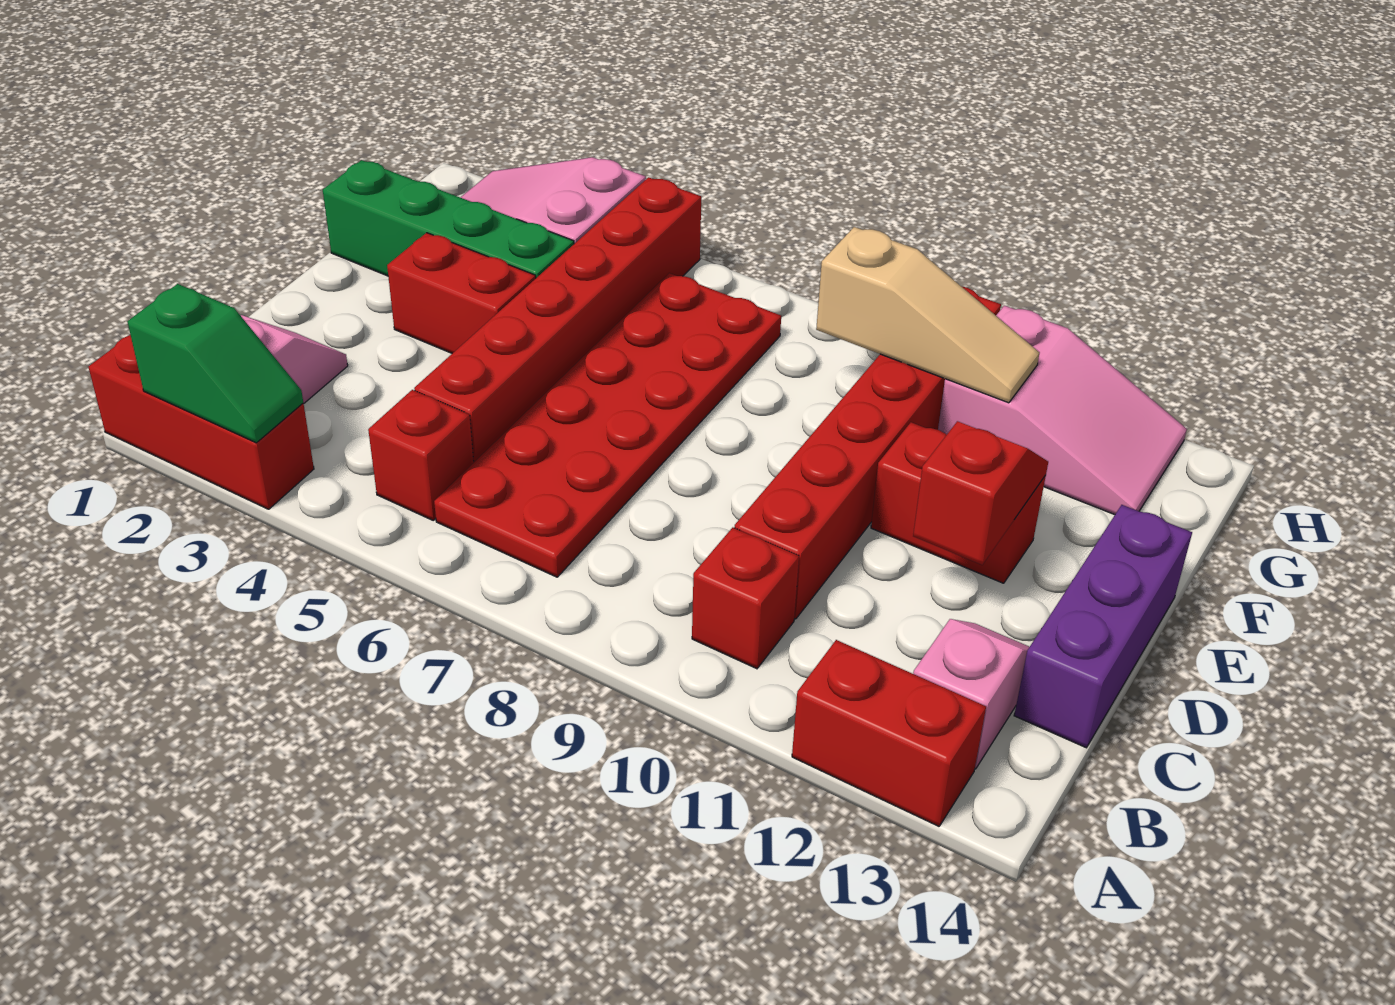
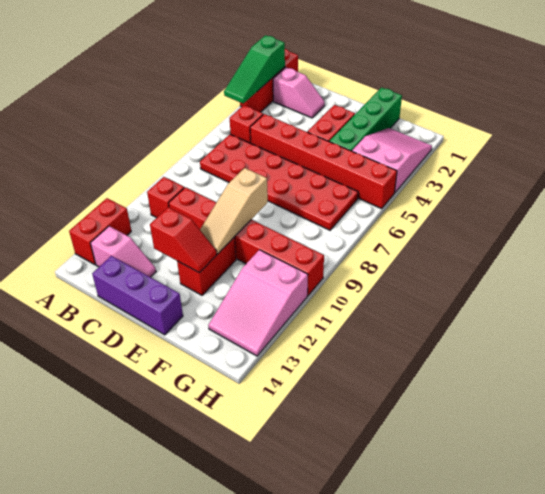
green 1x2 slope [127,284,303,443] -> green 1x3 slope [224,35,285,103]
tan 1x3 slope [816,227,1040,403] -> tan 1x3 slope moved to [200,168,268,254]

